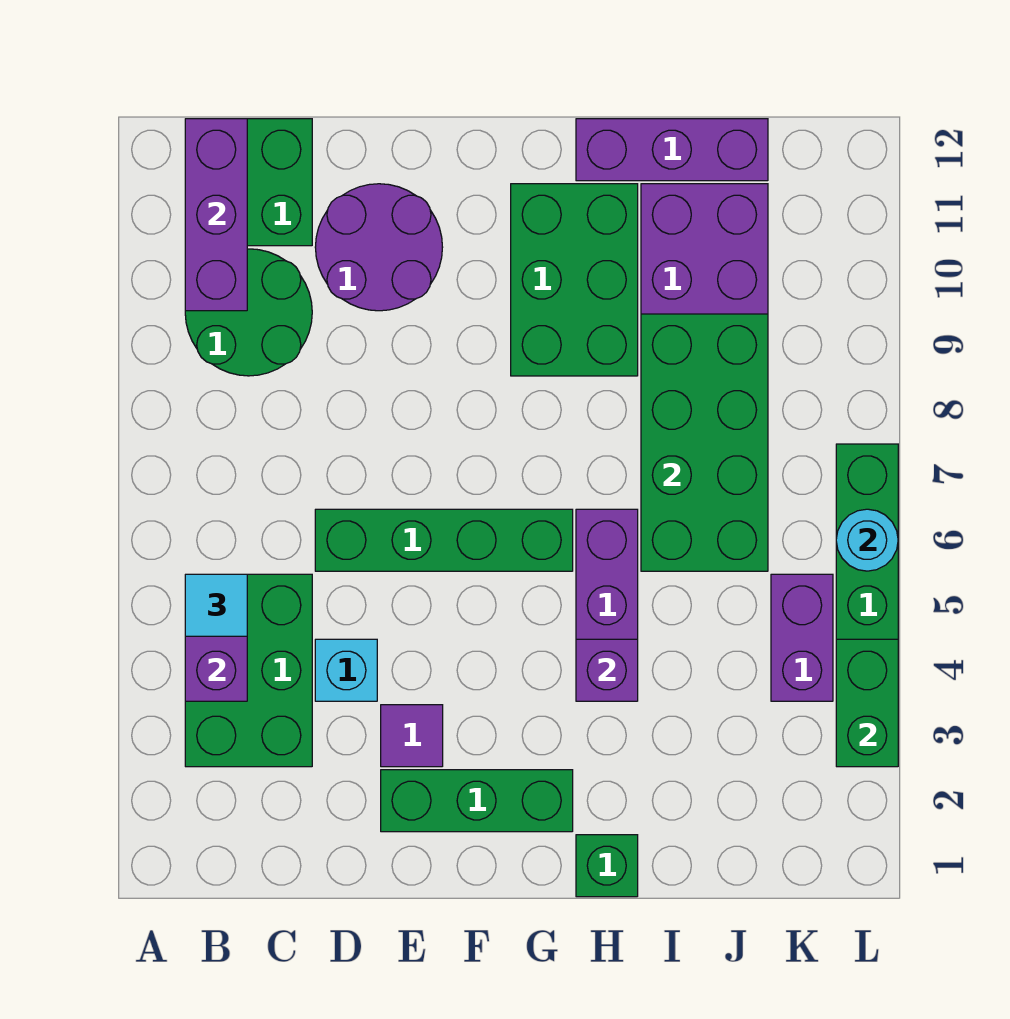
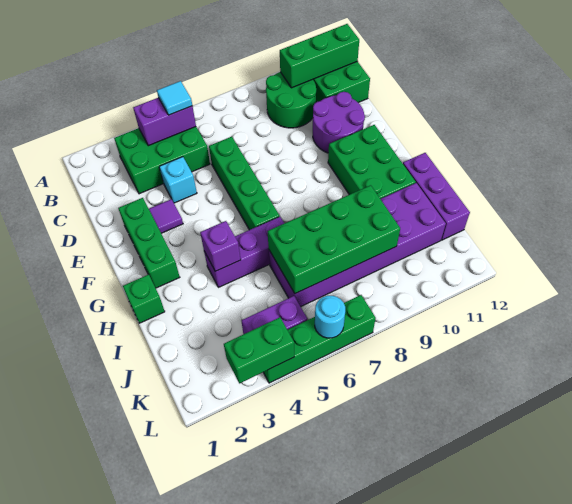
purple 1x3 brick [185,119,247,311] -> green 1x3 brick [280,24,359,88]
green 2x3 brick [511,184,638,376] -> green 2x3 brick turned to [328,125,416,199]

